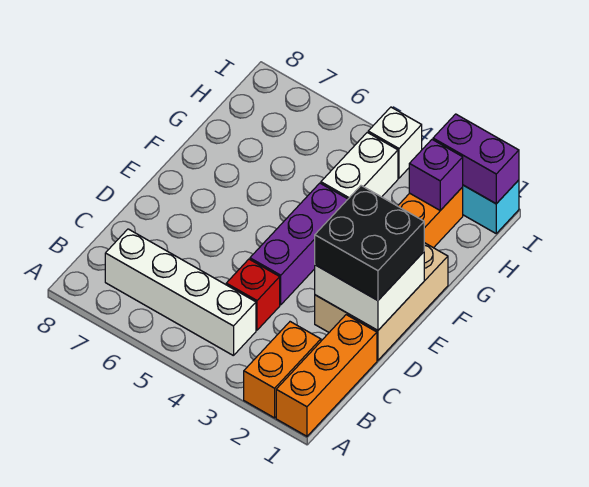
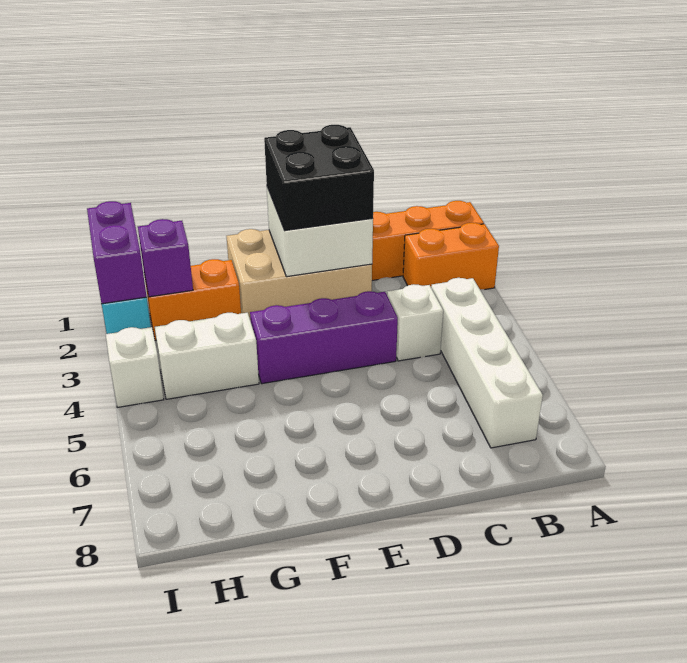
red 1x1 brick [226,259,280,330] -> white 1x1 brick [387,284,443,361]

